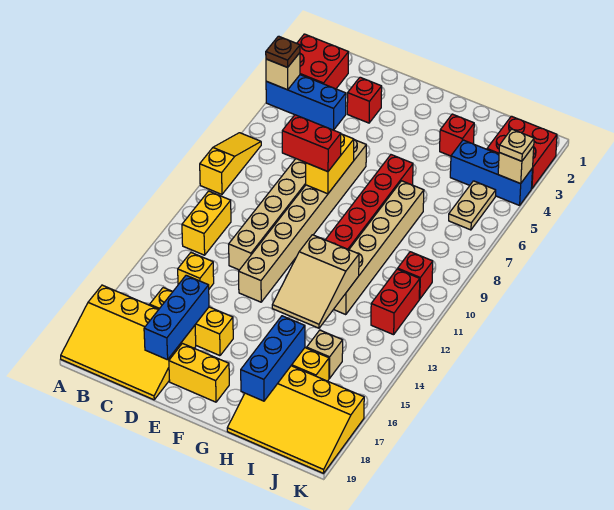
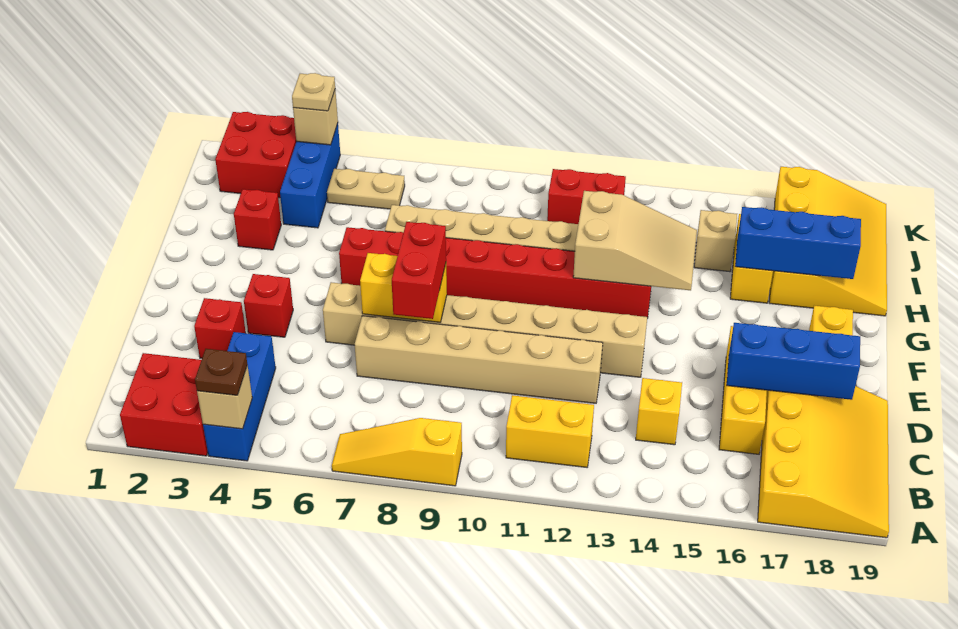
red 1x1 brick [398,252,433,299] -> red 1x1 brick moved to [244,274,293,337]

